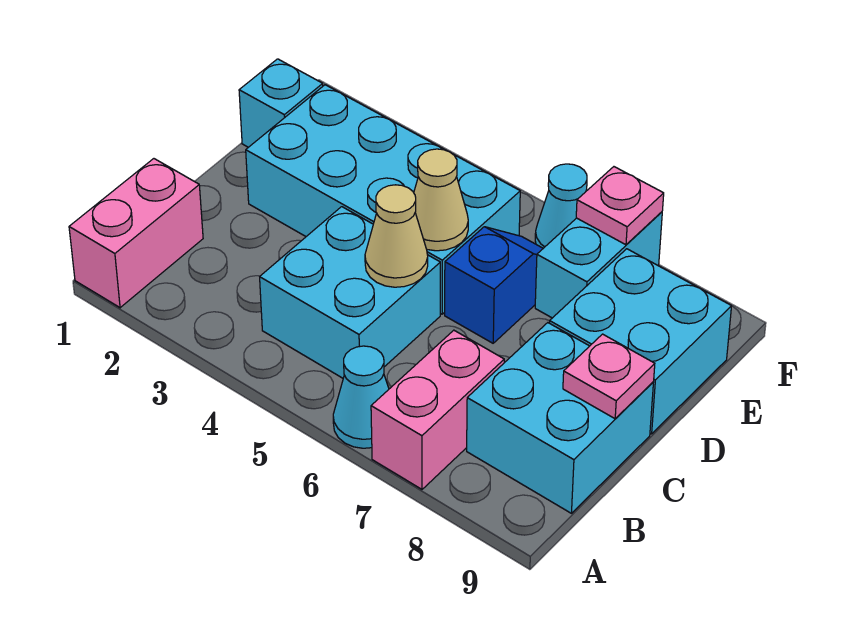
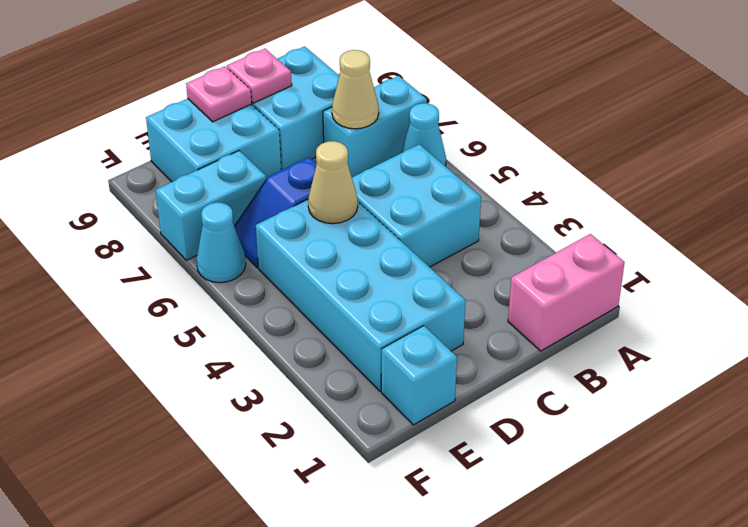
pink 1x2 brick [371,330,504,489] -> cyan 1x2 brick [323,76,427,177]
tan 1x1 cone [365,185,428,287] -> tan 1x1 cone moved to [332,50,379,129]
pink 1x1 plate [576,167,664,245] -> pink 1x1 plate moved to [186,66,252,122]

